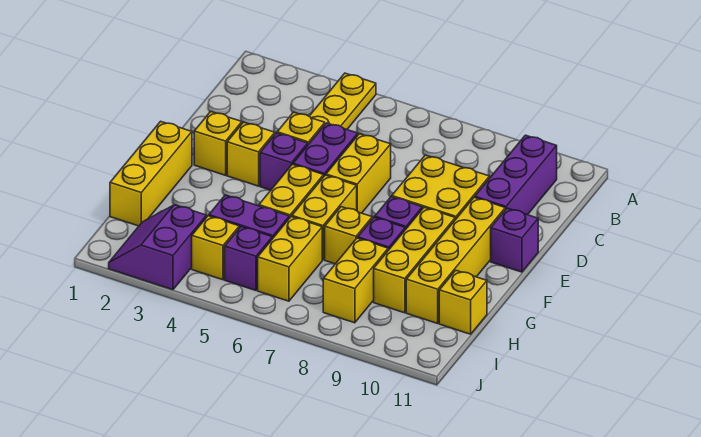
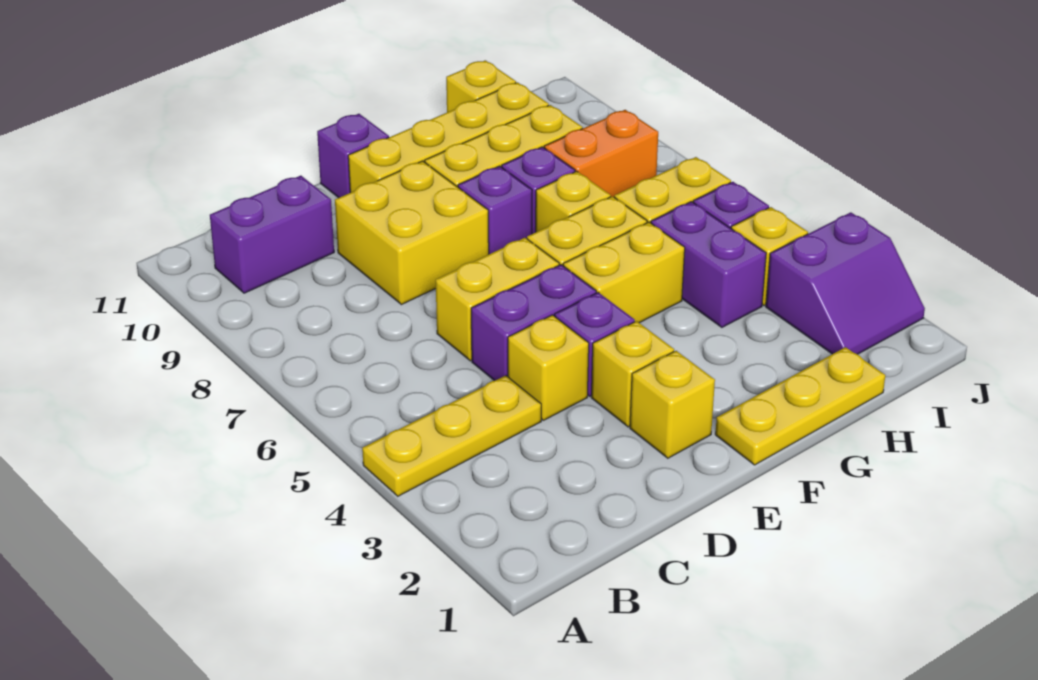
purple 1x3 brick [475,135,557,215] -> purple 1x2 brick [210,176,334,293]
yellow 1x3 brick [110,121,192,226] -> yellow 1x3 plate [715,347,885,465]
yellow 1x2 brick [323,238,388,323] -> orange 1x2 brick [544,110,658,197]

